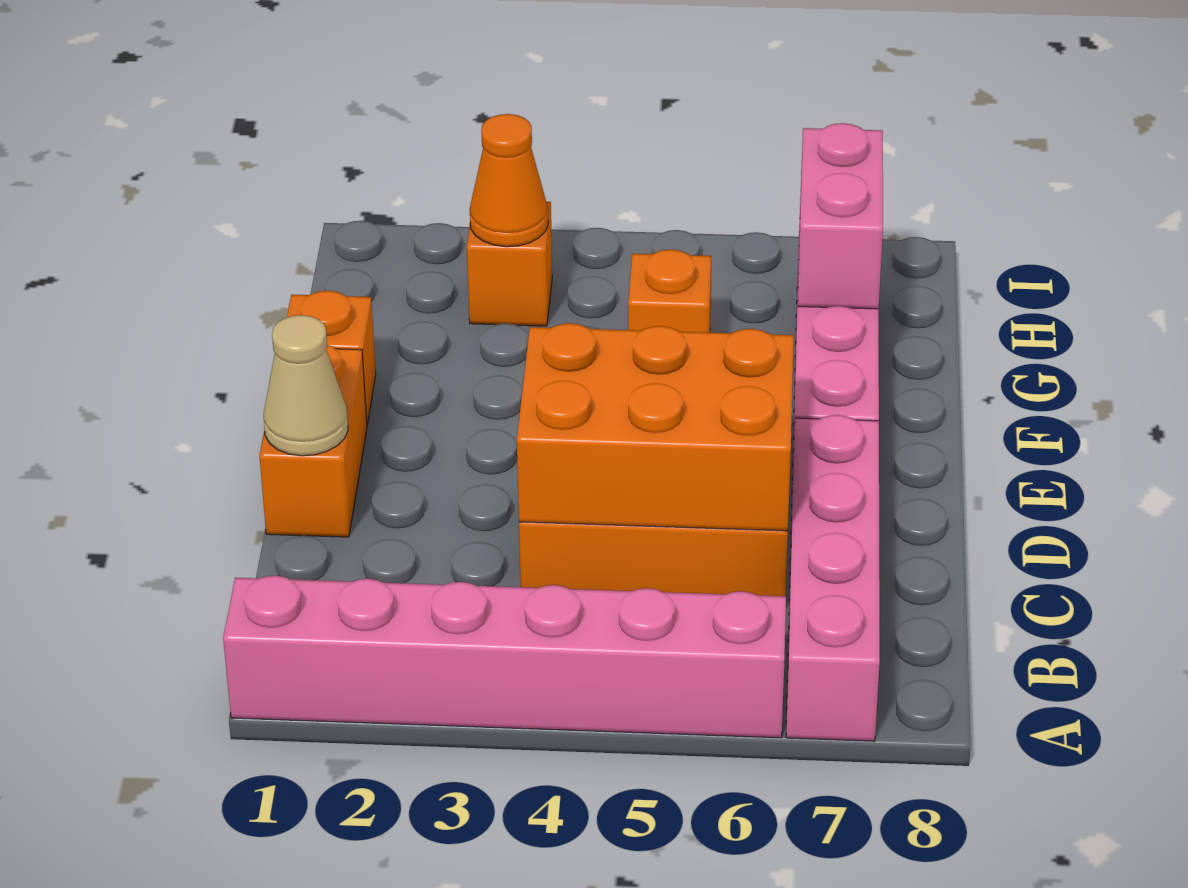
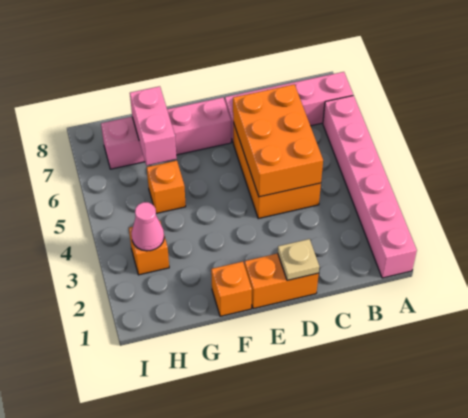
tan 1x1 cone [264,315,348,456] -> tan 1x1 plate [278,239,319,280]
pink 1x2 brick [798,123,883,309] -> pink 1x2 brick turned to [130,86,177,165]
orange 1x1 cone [470,114,548,247] -> pink 1x1 cone [132,202,164,251]

